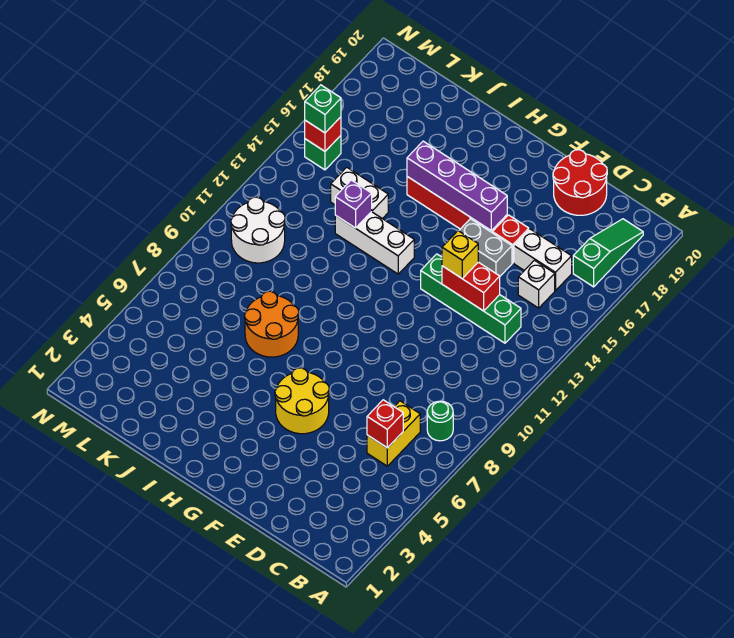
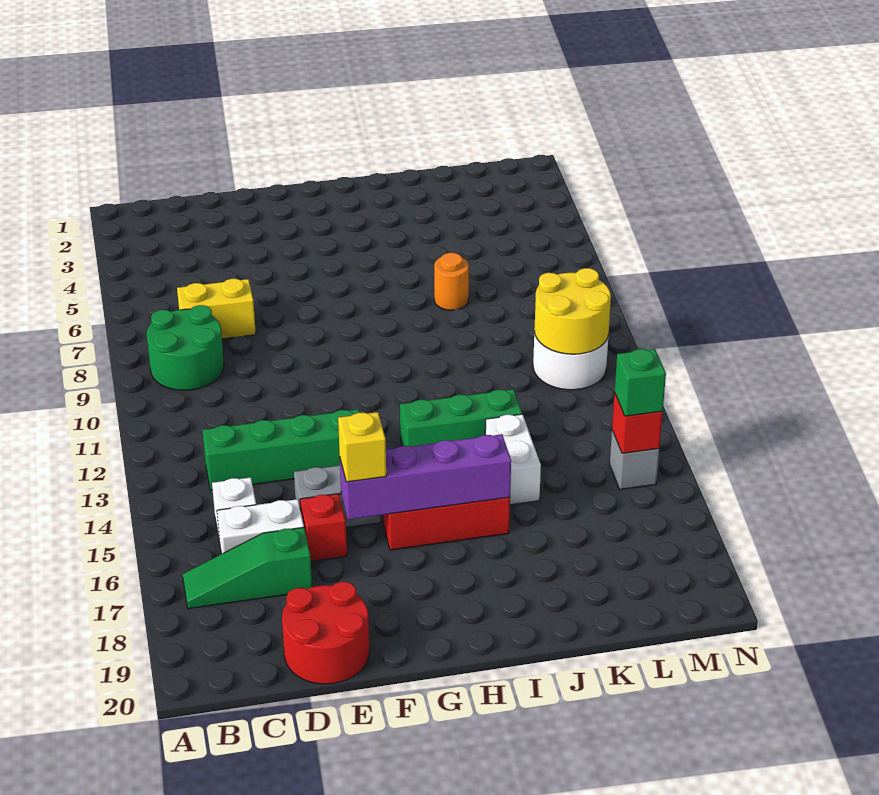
green 1x1 round brick [427,401,453,441] -> green 2x2 round brick [147,305,224,390]
green 1x3 slope [573,219,643,287] -> green 1x3 slope turned to [183,527,312,609]
yellow 1x2 brick [367,401,420,466] -> yellow 1x2 brick turned to [177,279,256,339]
red 1x1 brick [367,400,403,448] -> none
red 1x2 brick [442,262,500,311] -> none
yellow 1x1 brick [442,231,478,279] -> yellow 1x1 brick moved to [338,412,386,482]
yellow 2x2 round brick [275,368,329,434] -> yellow 2x2 round brick moved to [534,268,611,354]
white 1x3 brick [335,212,414,274] -> green 1x3 brick [400,389,522,446]
orange 2x2 round brick [245,291,299,357] -> orange 1x1 round brick [434,253,469,310]
purple 1x1 brick [335,180,372,228] -> none
white 1x2 brick [331,167,388,219] -> white 1x2 brick turned to [485,414,541,505]
green 1x1 brick [305,136,341,170] -> grey 1x1 brick [610,430,659,489]

